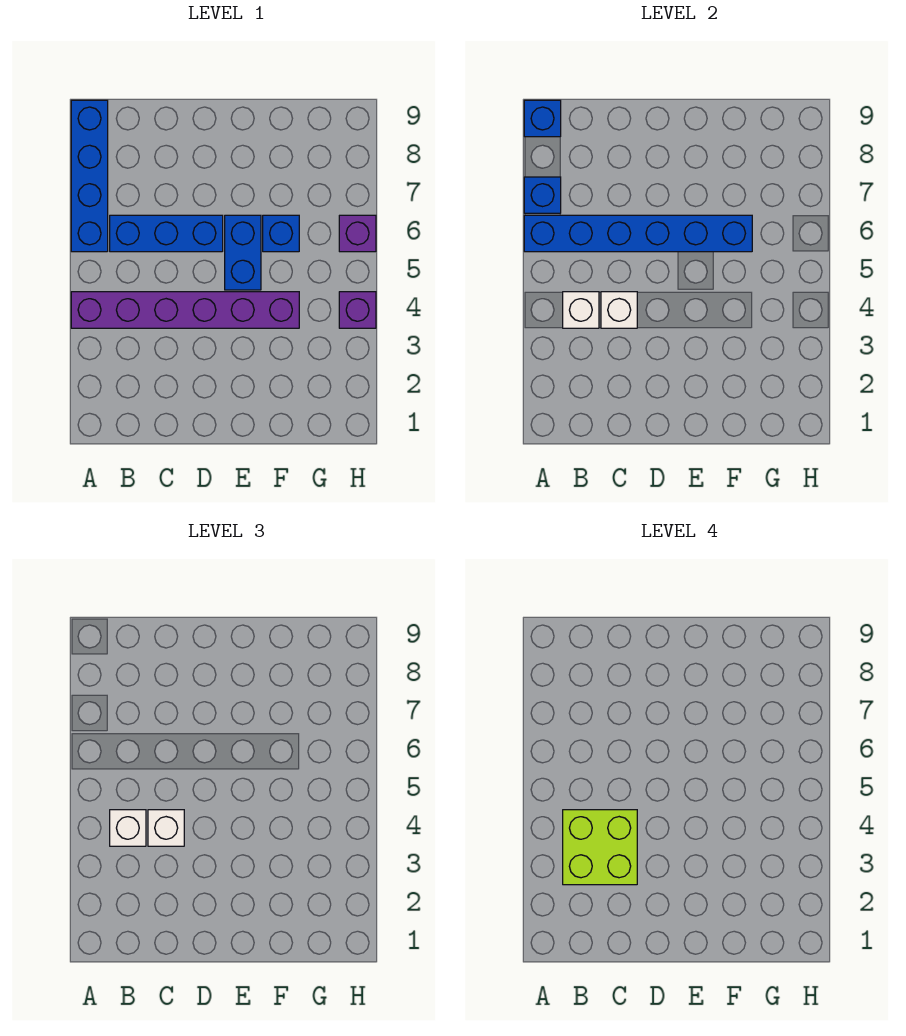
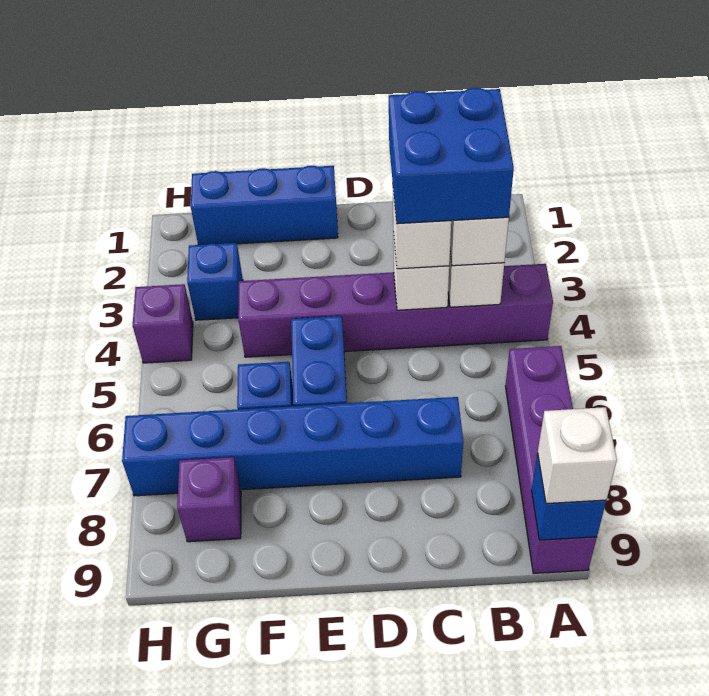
blue 1x4 brick [71,100,108,252] -> purple 1x4 brick [505,346,597,573]
blue 1x6 brick [524,215,752,252] -> blue 1x6 brick moved to [122,397,463,496]
blue 1x1 brick [524,177,561,213] -> blue 1x1 brick moved to [187,243,243,320]
none -> white 1x1 brick [538,407,617,504]
lime 2x2 brick [563,810,637,885] -> blue 2x2 brick [389,88,514,224]
blue 1x3 brick [110,215,223,252] -> blue 1x3 brick moved to [191,166,338,245]
purple 1x1 brick [339,215,376,252] -> purple 1x1 brick moved to [177,457,241,542]

